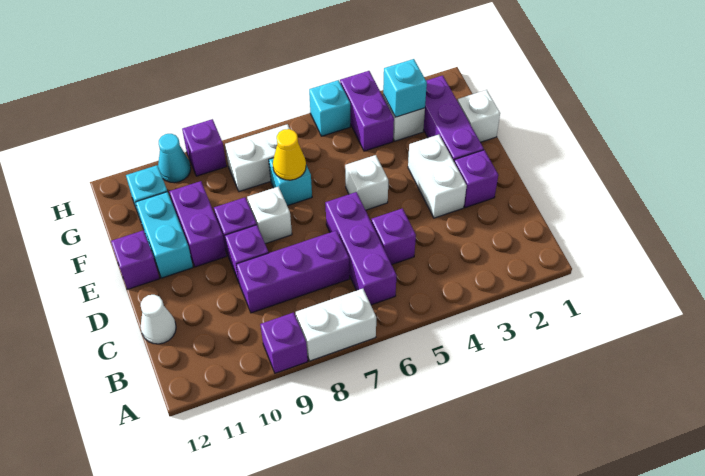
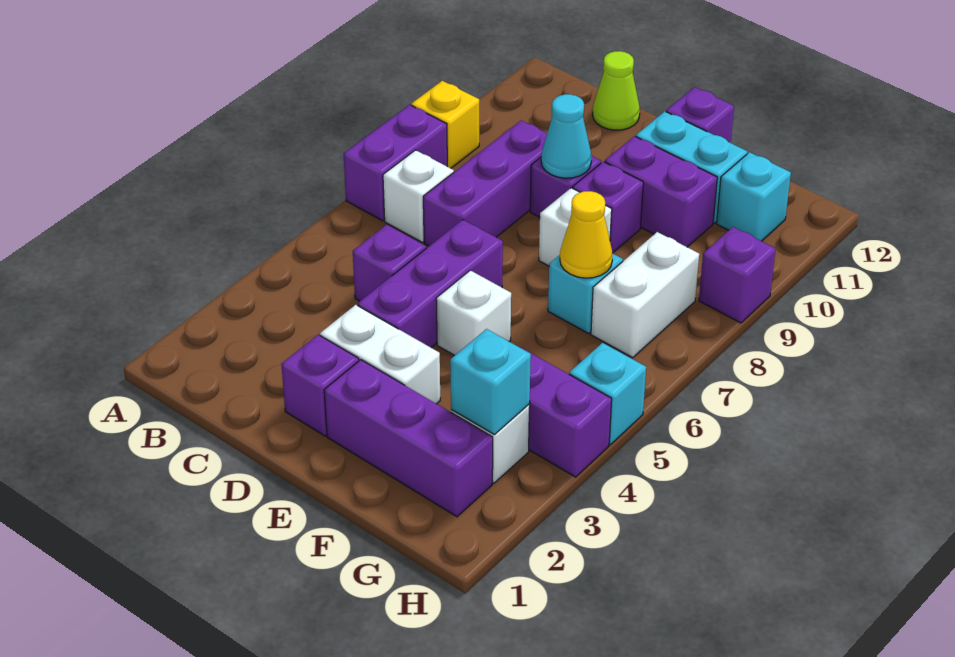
white 1x2 brick [296,289,376,361] -> purple 1x2 brick [344,105,447,221]
purple 1x1 brick [260,312,308,373] -> yellow 1x1 brick [411,81,479,168]
purple 1x3 brick [325,192,397,305] -> purple 1x3 brick turned to [358,220,503,348]
white 1x1 cone [141,295,176,344] -> lime 1x1 cone [593,51,640,130]
white 1x1 brick [458,90,500,142] -> white 1x1 brick moved to [383,150,454,242]
cyan 1x1 cone [158,134,191,183] -> cyan 1x1 cone moved to [541,94,592,178]

